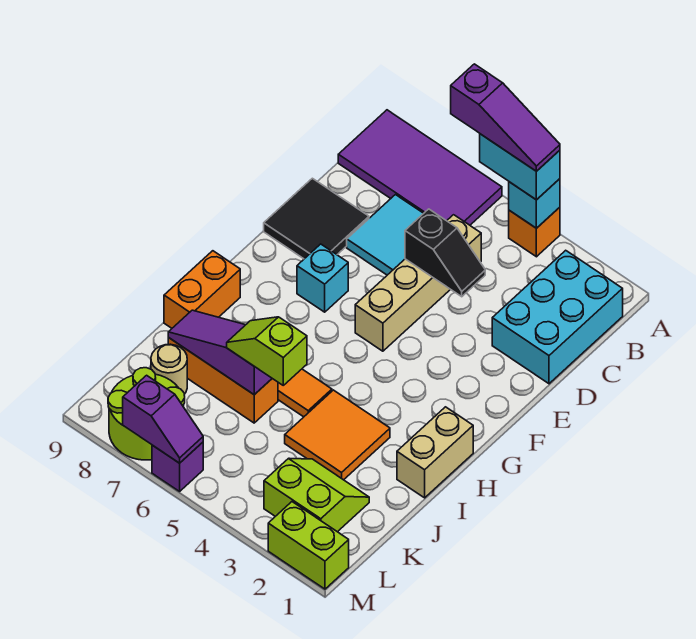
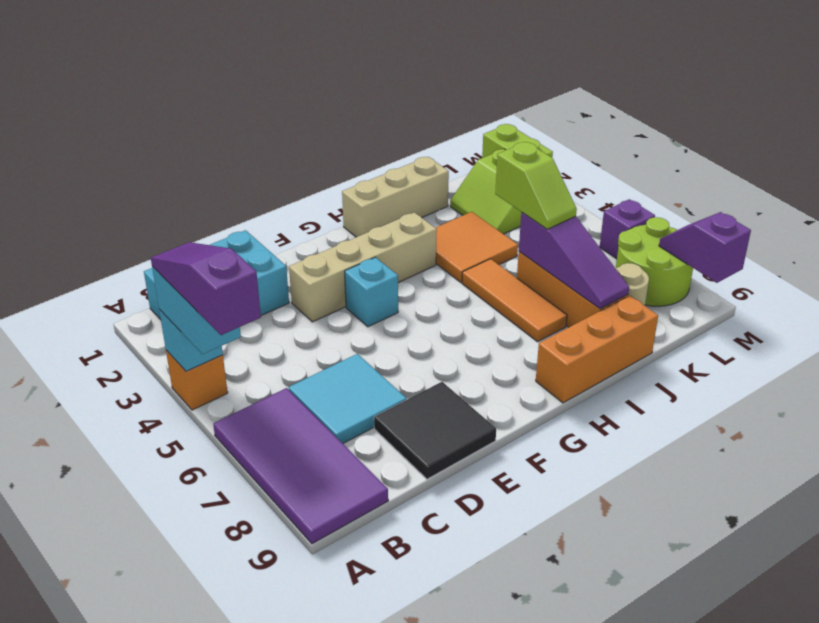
tan 1x4 brick [355,215,481,351] -> tan 1x4 brick moved to [289,212,437,322]
black 1x2 slope [405,209,485,297] -> none
cyan 1x1 brick [297,244,348,312] -> cyan 1x1 brick moved to [345,257,398,327]
tan 1x2 brick [397,407,473,498] -> tan 1x3 brick [342,157,449,237]
orange 1x2 brick [164,251,240,328] -> orange 1x3 brick [536,296,658,403]
purple 1x2 slope [123,375,203,463] -> purple 1x2 slope moved to [659,212,751,283]

